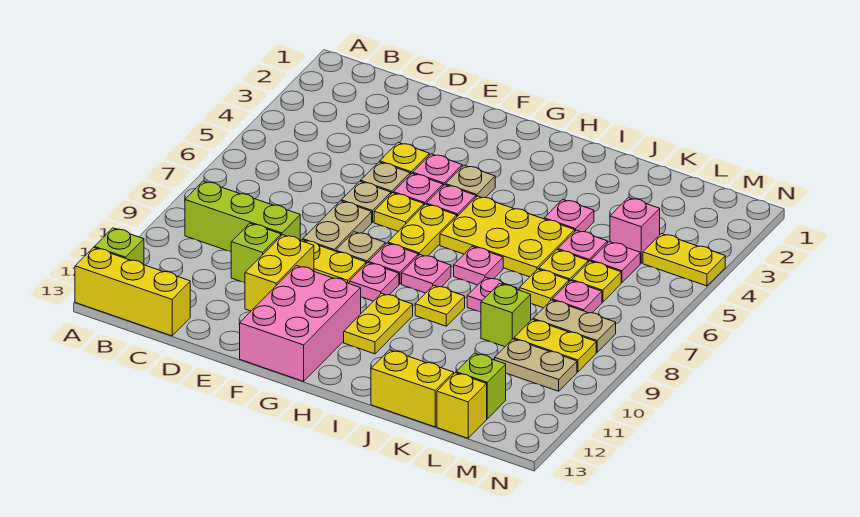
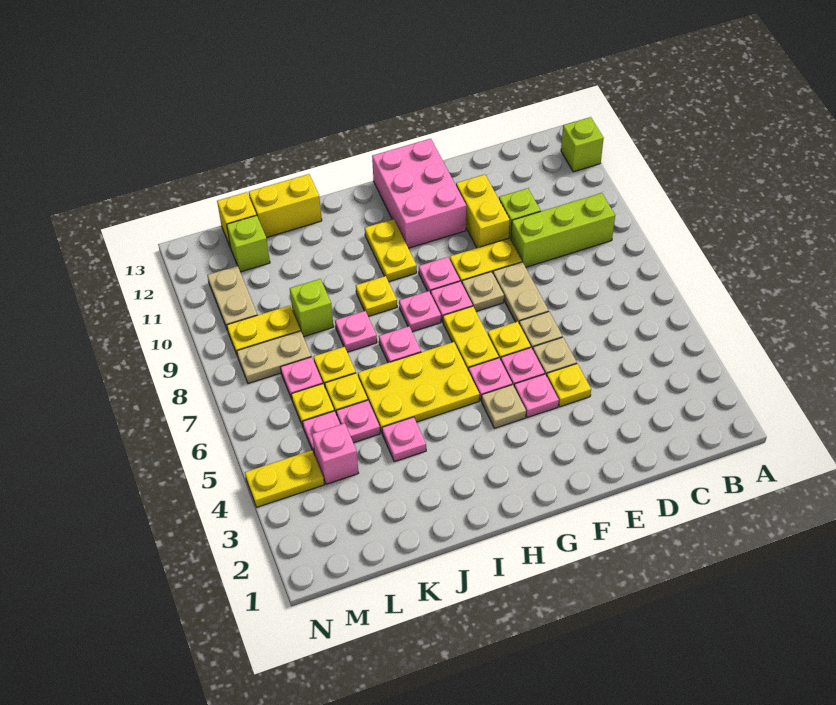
yellow 1x3 brick [75,248,190,336] -> none
tan 1x2 plate [495,339,577,391] -> tan 1x2 plate turned to [207,266,257,329]

